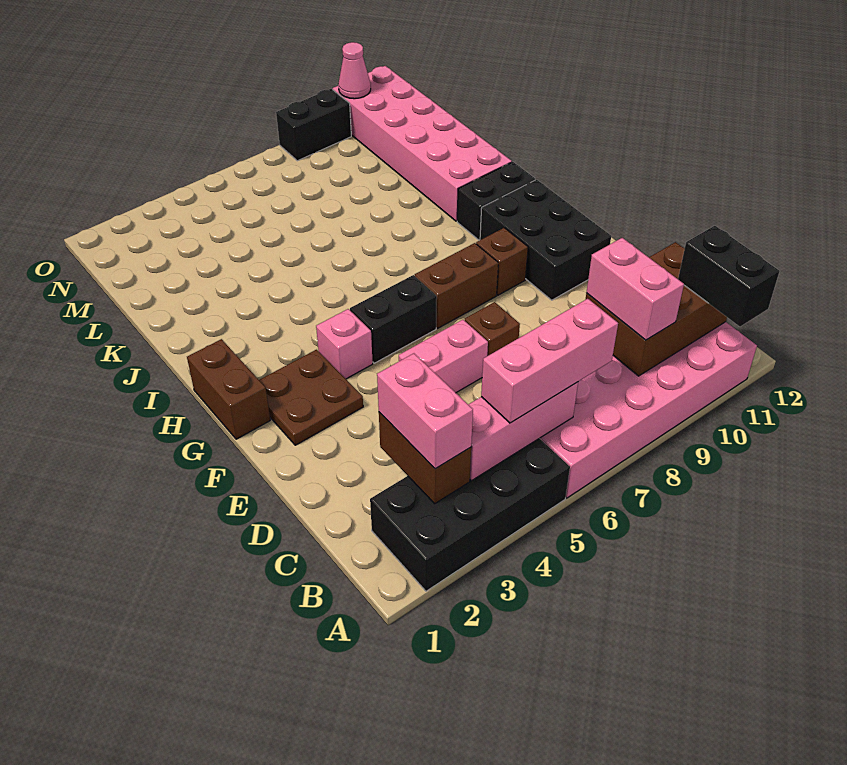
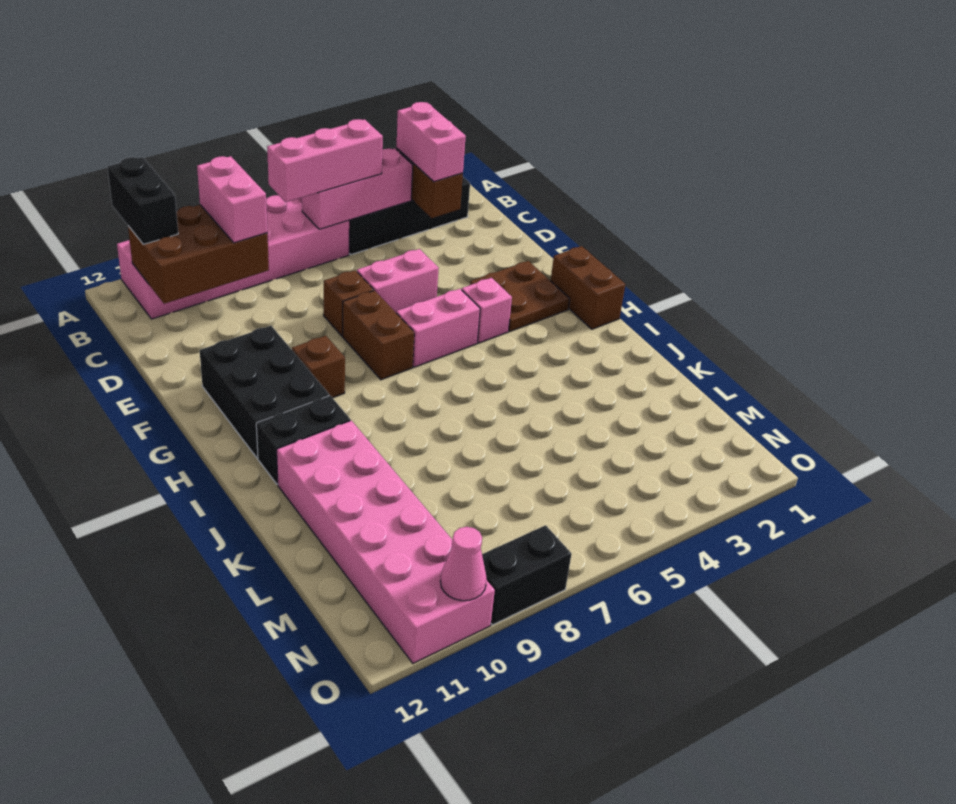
black 1x2 brick [350,275,437,363] -> pink 1x2 brick [396,289,480,367]
brown 1x2 brick [415,243,498,328] -> brown 1x2 brick turned to [342,291,414,380]

